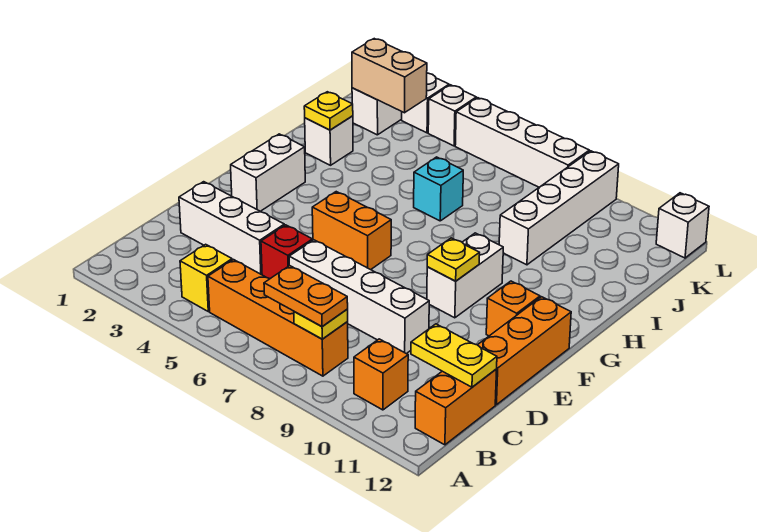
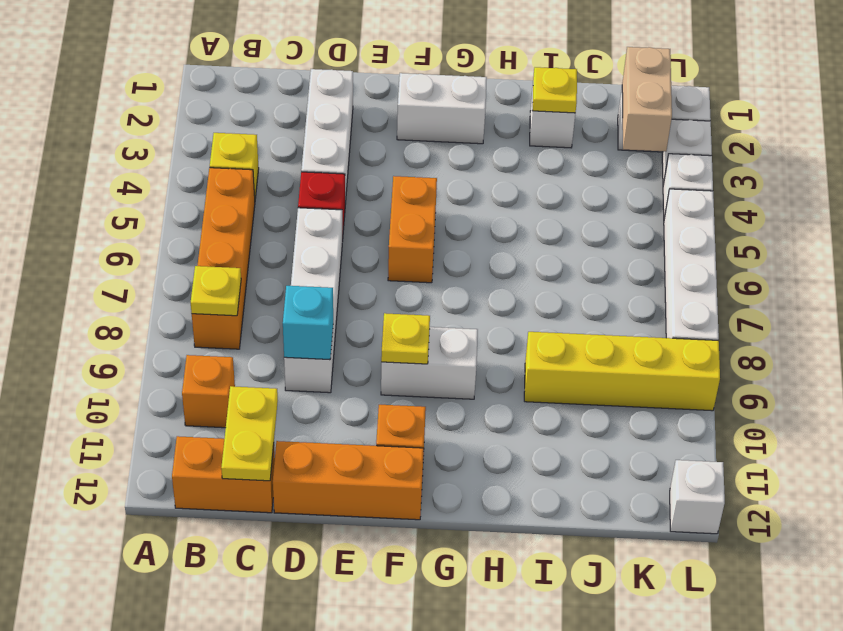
orange 1x2 plate [264,266,348,327] -> none
cyan 1x1 brick [414,157,463,221] -> cyan 1x1 brick moved to [283,286,333,360]
white 1x4 brick [499,151,619,265] -> yellow 1x4 brick [524,332,720,411]

